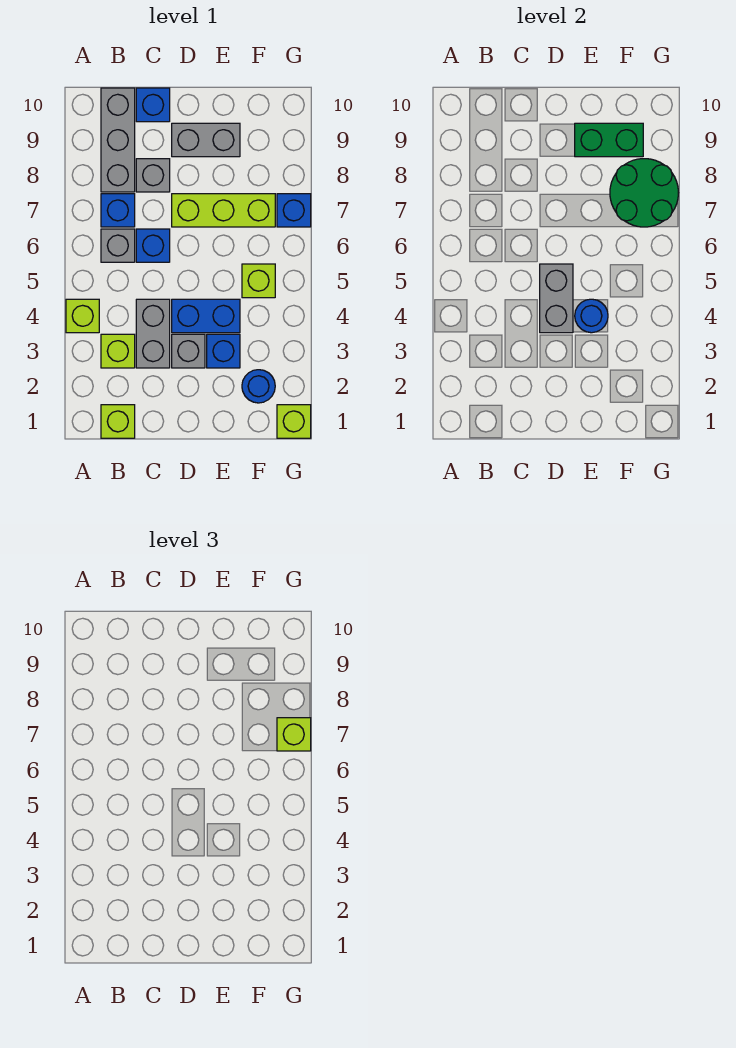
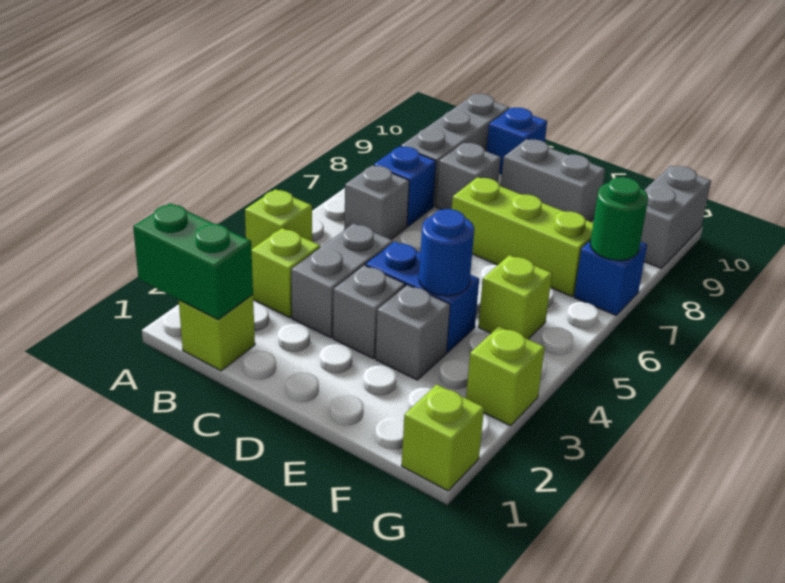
blue 1x1 brick [136,229,170,262] -> none
grey 1x2 brick [540,264,573,333] -> grey 1x2 brick moved to [640,166,711,268]
blue 1x1 brick [207,334,240,368] -> grey 1x1 brick [376,285,450,380]
green 1x2 brick [575,123,643,157] -> green 1x2 brick moved to [133,203,253,319]
blue 1x1 round brick [242,370,275,403] -> none
green 2x2 round brick [610,159,678,227] -> green 1x1 round brick [590,177,648,260]
lime 1x1 brick [277,718,311,751] -> lime 1x1 brick moved to [466,326,545,426]

